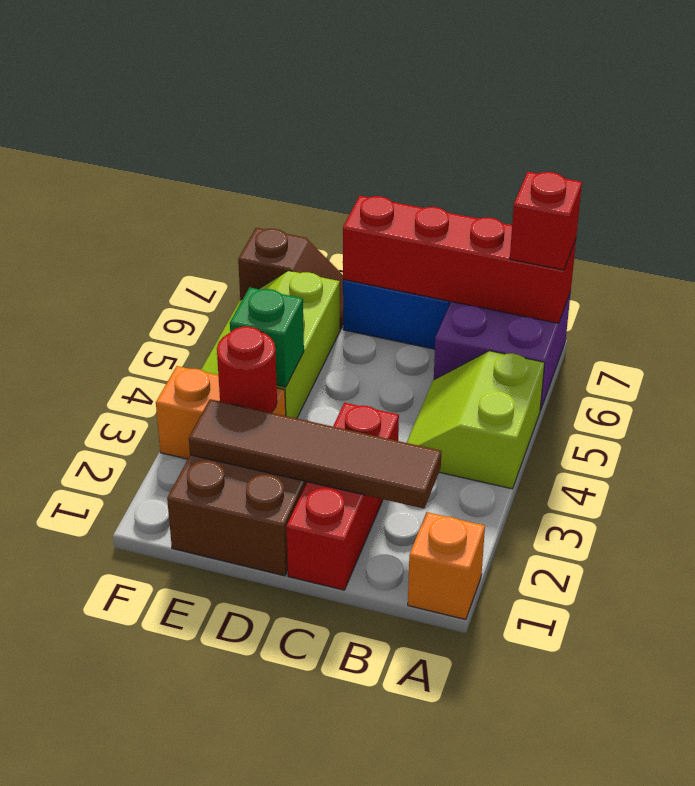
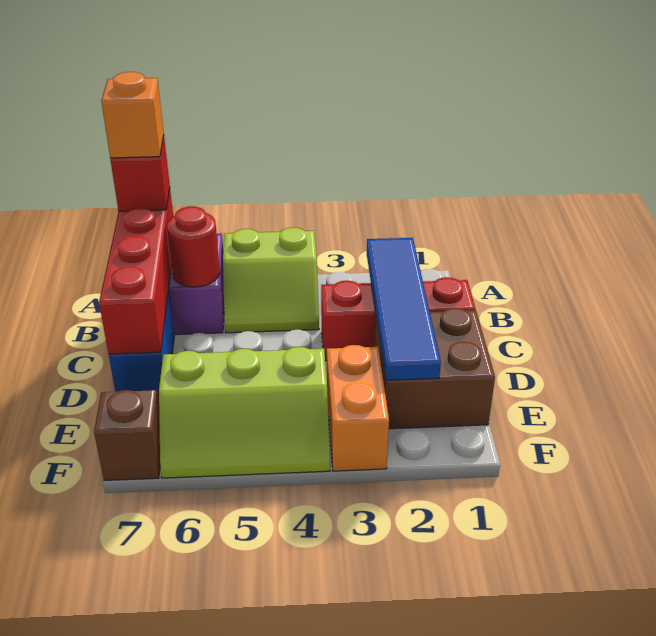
orange 1x1 brick [408,512,485,620] -> orange 1x1 brick moved to [101,72,164,158]
brown 1x4 tile [189,399,441,509] -> blue 1x4 tile [367,238,441,380]
red 1x1 round brick [217,327,277,413] -> red 1x1 round brick moved to [167,207,220,287]
green 1x1 brick [230,287,304,387] -> none

